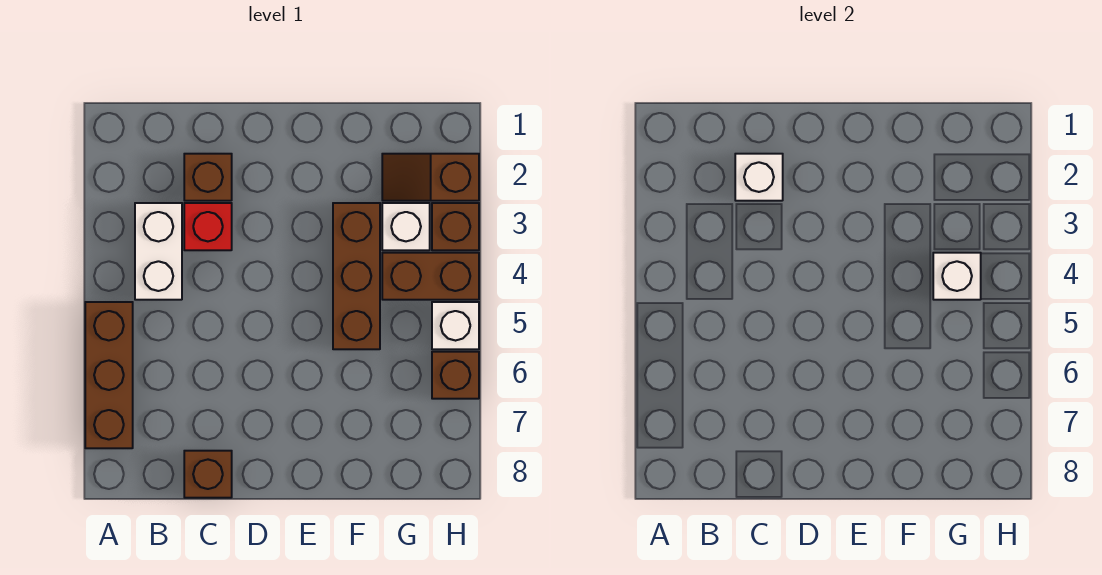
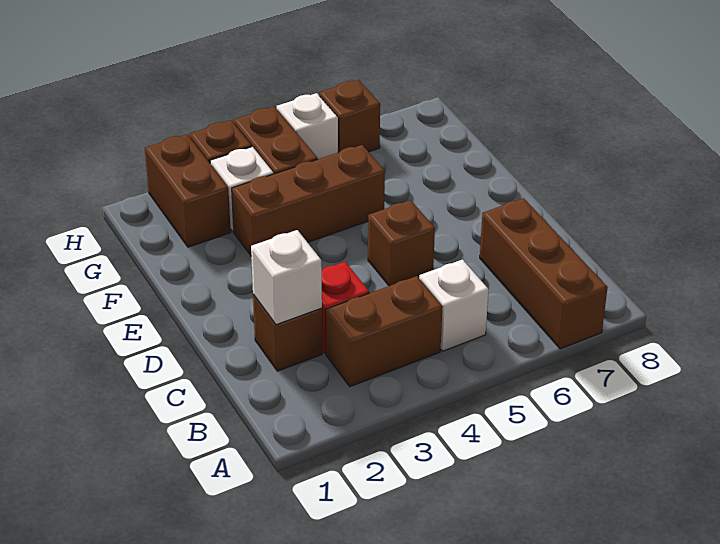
brown 1x3 brick [85,302,133,448] -> brown 1x3 brick turned to [480,198,608,349]
white 1x2 brick [135,203,182,300] -> brown 1x2 brick [325,276,443,387]
brown 1x1 brick [184,451,232,498] -> brown 1x1 brick moved to [368,200,435,286]
brown 1x2 slope [382,154,479,201] -> brown 1x2 brick [145,134,231,247]
white 1x1 brick [933,253,981,300] -> white 1x1 brick moved to [419,260,489,351]

